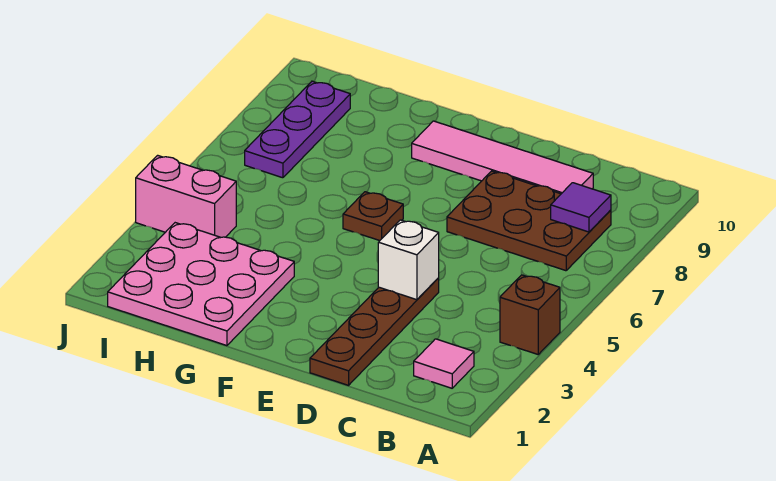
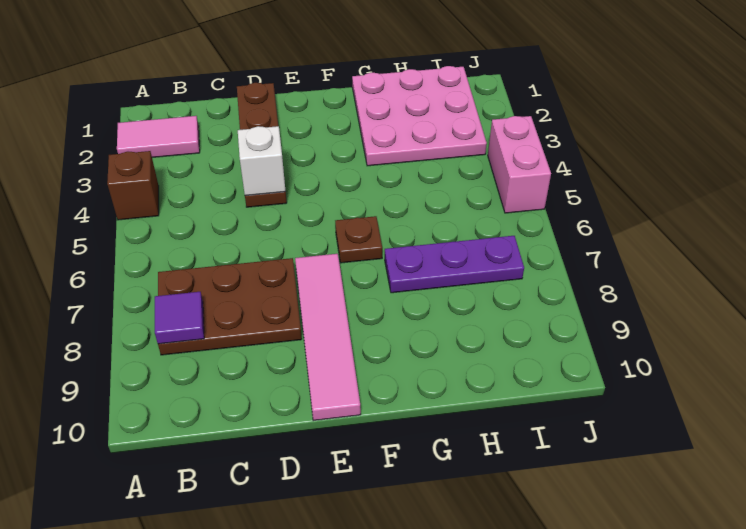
pink 1x1 tile [414,339,474,388] -> pink 1x2 tile [117,116,200,157]
pink 1x4 tile [412,121,593,194] -> pink 1x4 tile turned to [295,254,361,421]
pink 1x2 brick [136,155,236,237] -> pink 1x2 brick turned to [488,116,551,213]
purple 1x3 plate [245,81,350,178] -> purple 1x3 plate turned to [385,236,524,293]

